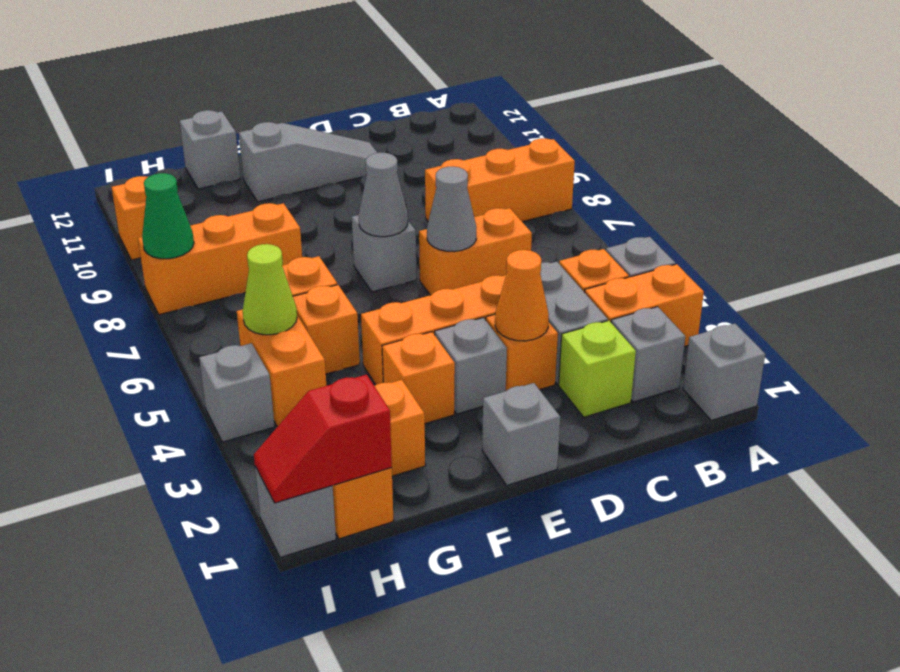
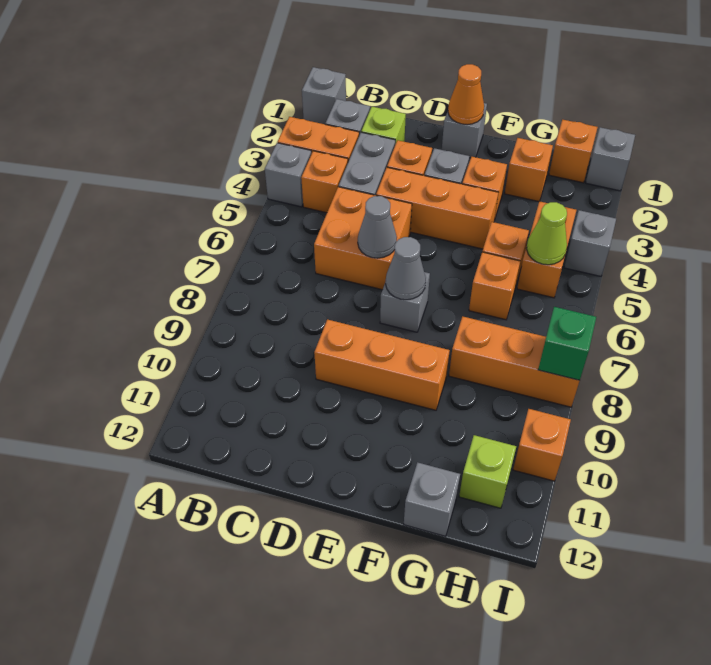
orange 1x3 brick [425,138,575,222] -> orange 1x3 brick moved to [314,319,450,410]
orange 1x2 brick [419,208,532,295] -> orange 2x2 brick [314,187,412,290]
orange 1x1 cone [495,250,549,341] -> orange 1x1 cone moved to [448,64,484,125]
grey 1x3 slope [239,122,378,202] -> none
red 1x2 slope [254,375,392,503] -> none
none -> lime 1x1 brick [459,435,516,508]
green 1x1 cone [142,173,194,259] -> green 1x1 brick [538,307,596,380]

